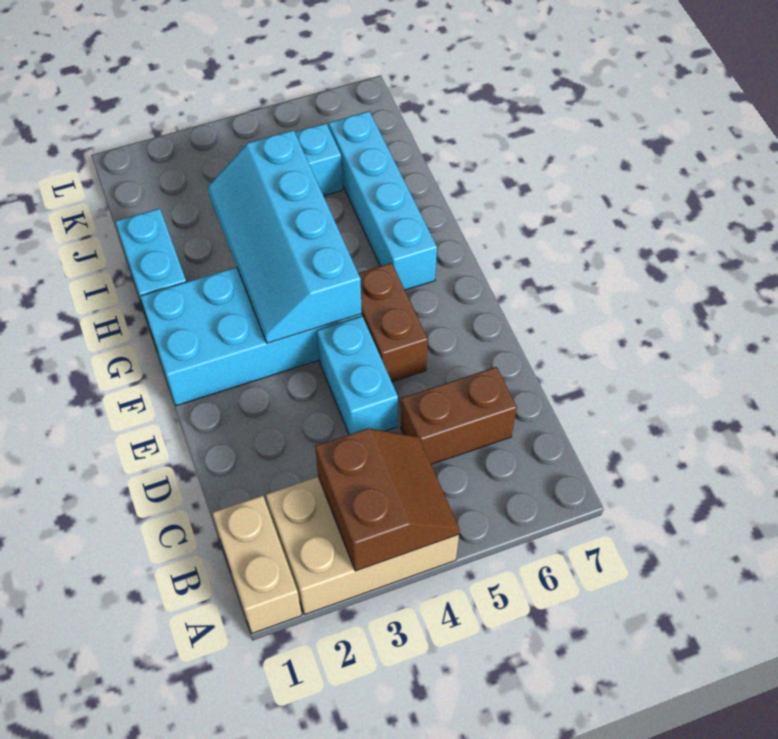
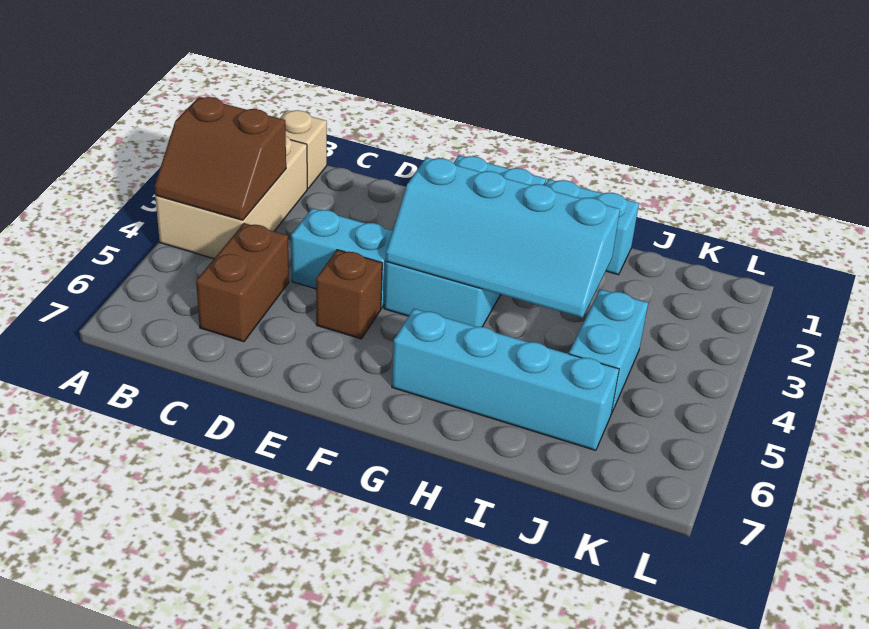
tan 1x2 brick [212,495,302,634] -> tan 1x1 brick [280,110,327,189]
brown 1x2 brick [358,263,428,382] -> brown 1x1 brick [316,250,382,339]
cyan 2x4 slope [207,130,362,343] -> cyan 2x4 slope turned to [386,157,620,318]

